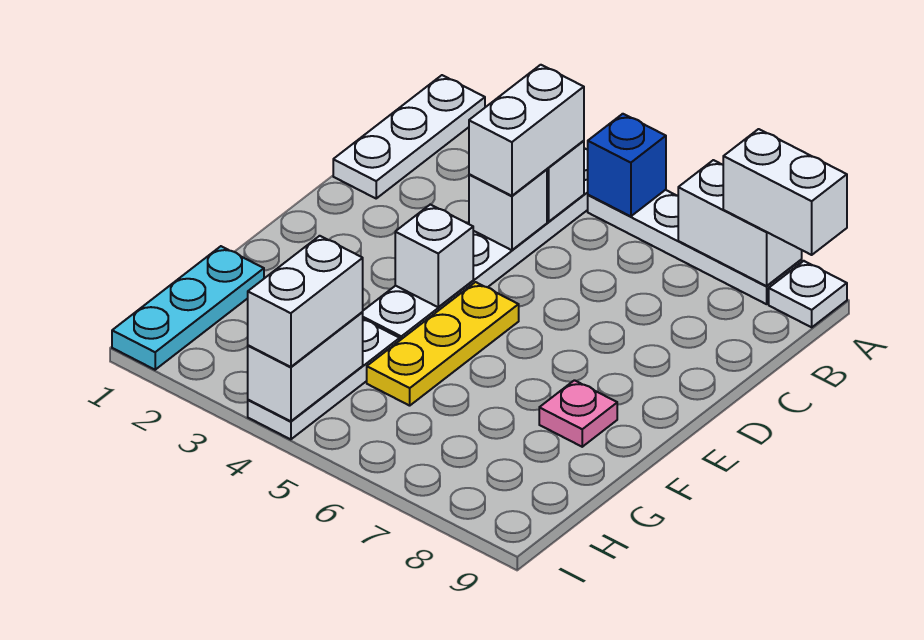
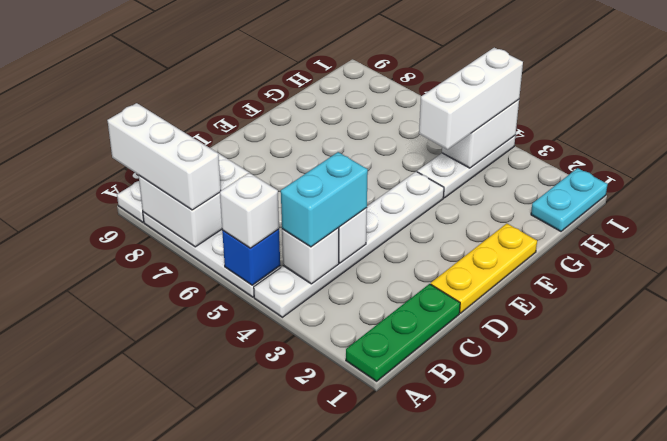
white 1x3 plate [333,75,485,198] -> green 1x3 plate [346,284,460,381]
white 1x2 brick [678,160,802,286] -> white 2x2 brick [139,153,249,247]
white 1x2 brick [723,129,847,255] -> white 1x3 brick [107,103,221,210]
white 1x2 brick [469,65,584,196] -> cyan 1x2 brick [281,152,368,247]
white 1x1 brick [395,205,473,307] -> white 1x1 brick moved to [219,173,279,248]
yellow 1x3 plate [367,282,519,406] -> yellow 1x3 plate moved to [431,224,537,313]
pink 1x1 plate [539,380,617,447] -> none
cyan 1x3 plate [112,246,264,370] -> cyan 1x2 plate [531,168,608,231]
white 1x2 brick [248,236,363,367] -> white 1x3 brick [419,48,523,149]

